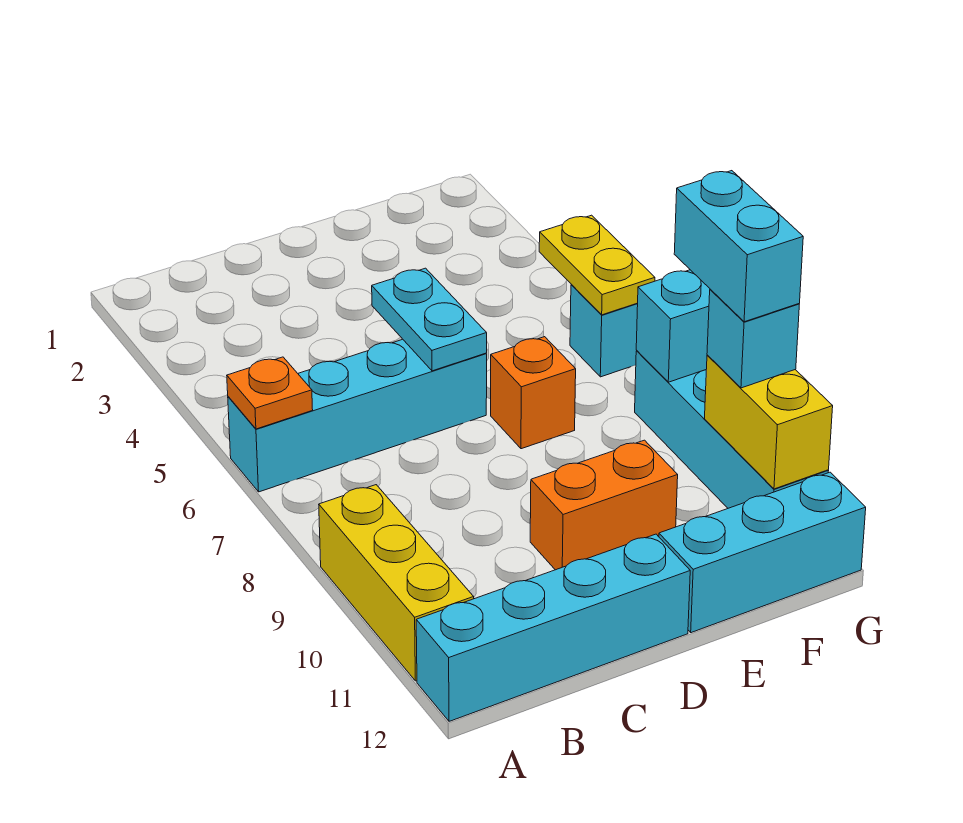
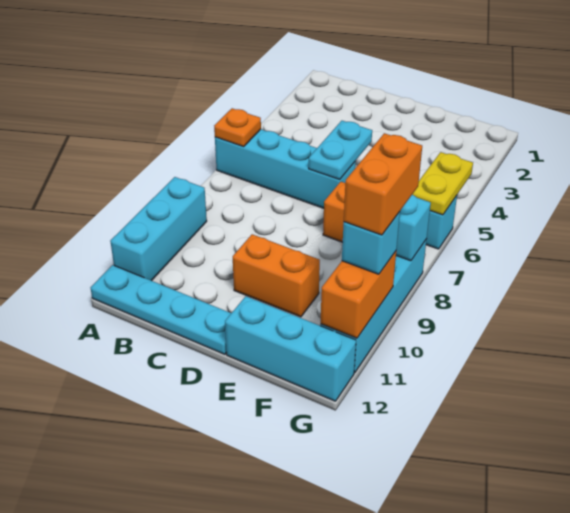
yellow 1x3 brick [319,485,474,681] -> cyan 1x3 brick [110,177,207,281]
cyan 1x4 brick [416,534,690,721] -> cyan 1x4 plate [91,265,231,354]
cyan 1x2 brick [674,171,803,322] -> orange 1x2 brick [344,133,422,235]
yellow 1x2 brick [705,355,833,489] -> orange 1x2 brick [321,251,396,338]

